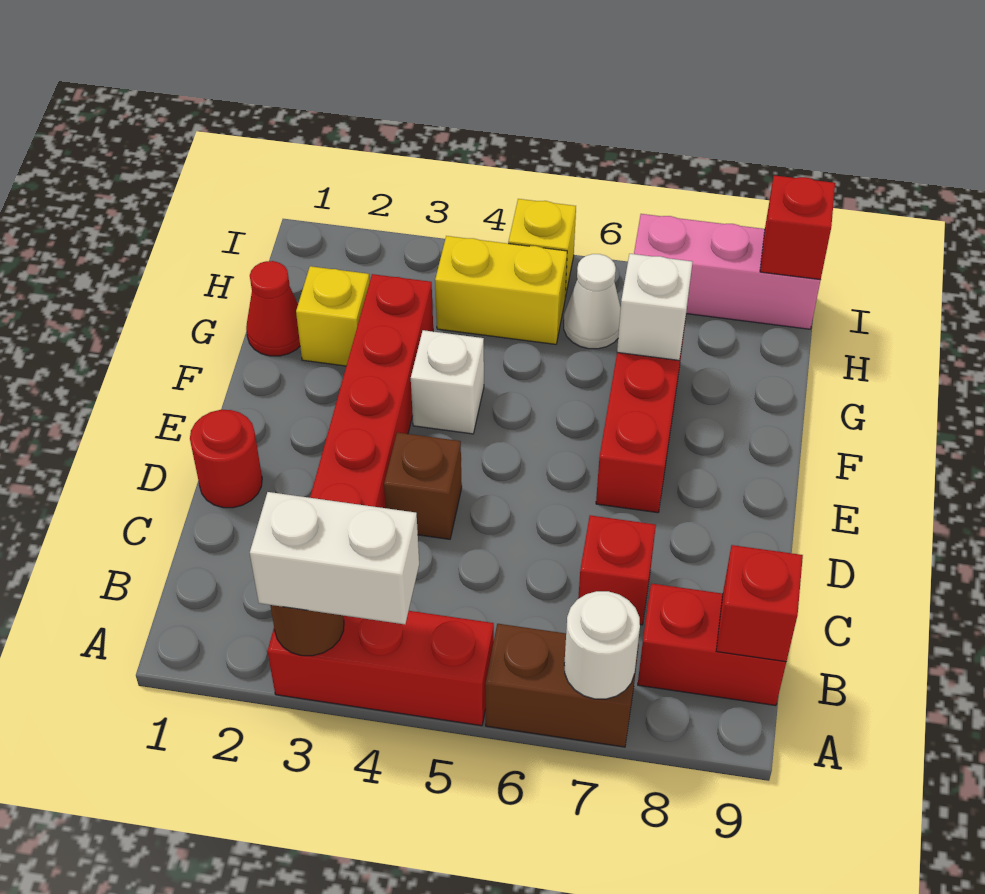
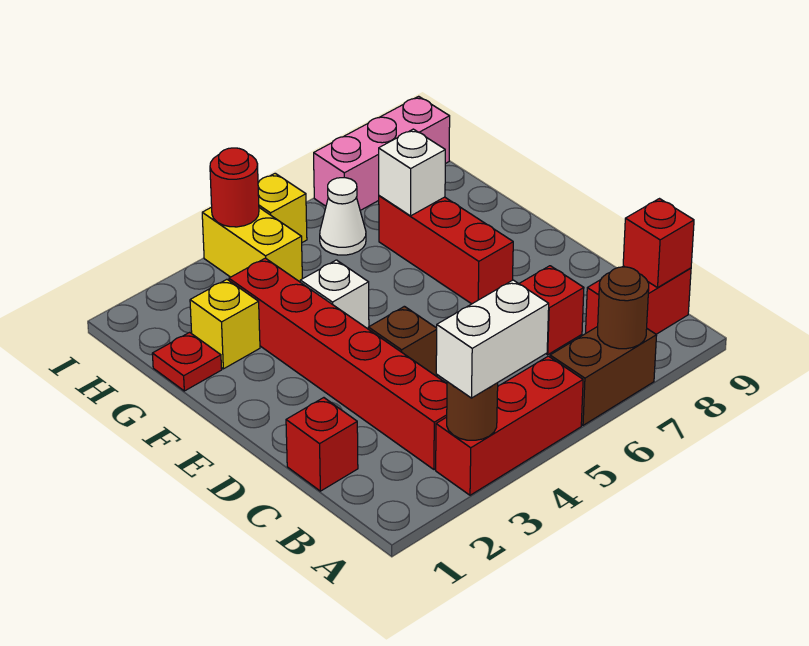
white 1x1 round brick [564,591,640,699] -> brown 1x1 round brick [598,267,649,349]
red 1x1 round brick [190,410,262,508] -> red 1x1 round brick moved to [210,148,259,227]
red 1x1 cone [246,261,300,356] -> red 1x1 plate [152,332,222,391]
yellow 1x2 brick [435,236,567,344] -> yellow 1x2 brick turned to [202,207,302,282]
red 1x1 brick [760,175,835,280] -> red 1x1 brick moved to [286,398,358,491]

